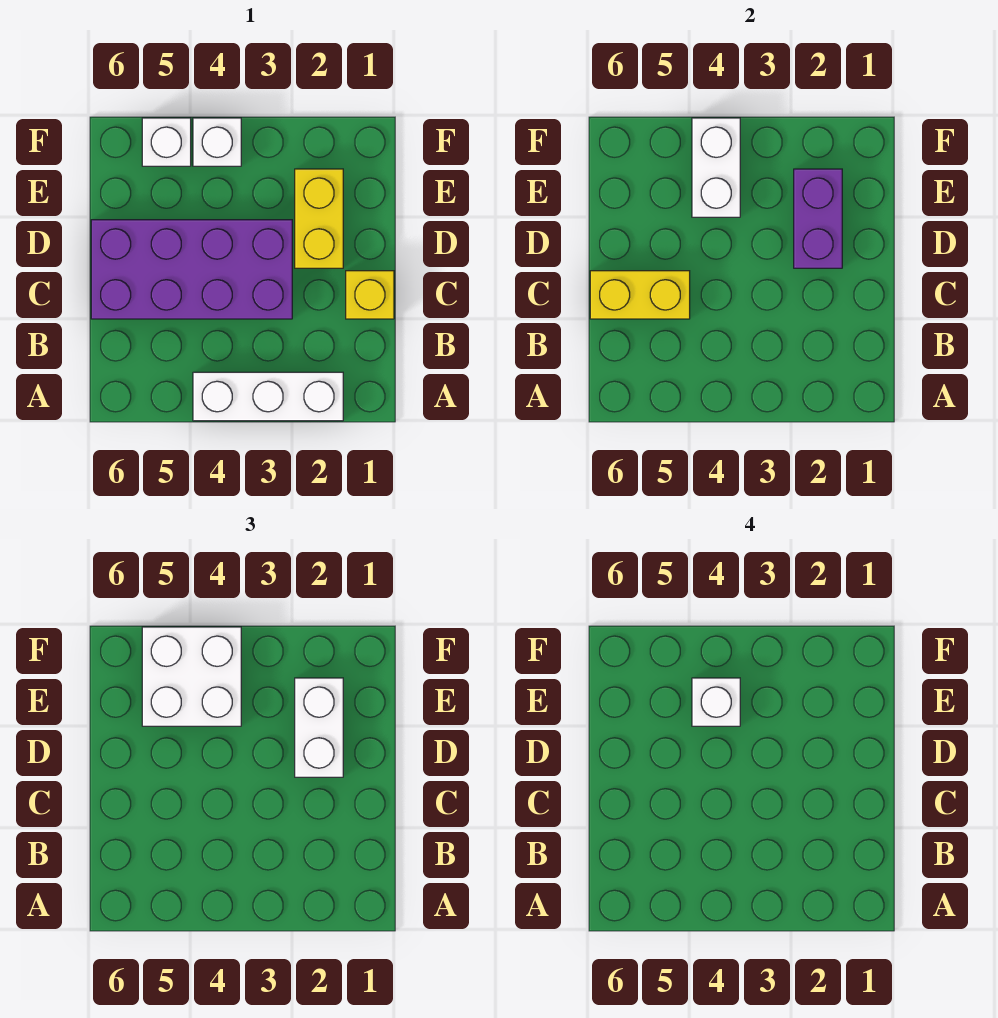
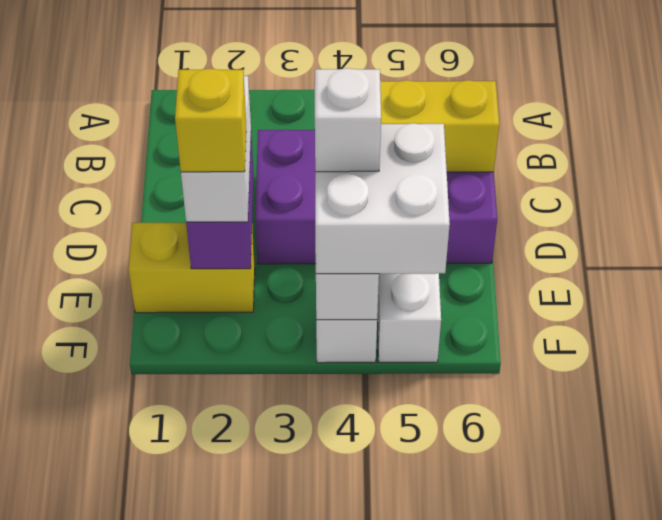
white 1x3 brick [193,372,343,421] -> none
yellow 1x1 brick [346,271,394,319] -> yellow 1x1 brick moved to [175,69,246,172]
yellow 1x2 brick [295,169,343,268] -> yellow 1x2 brick turned to [129,223,255,313]

